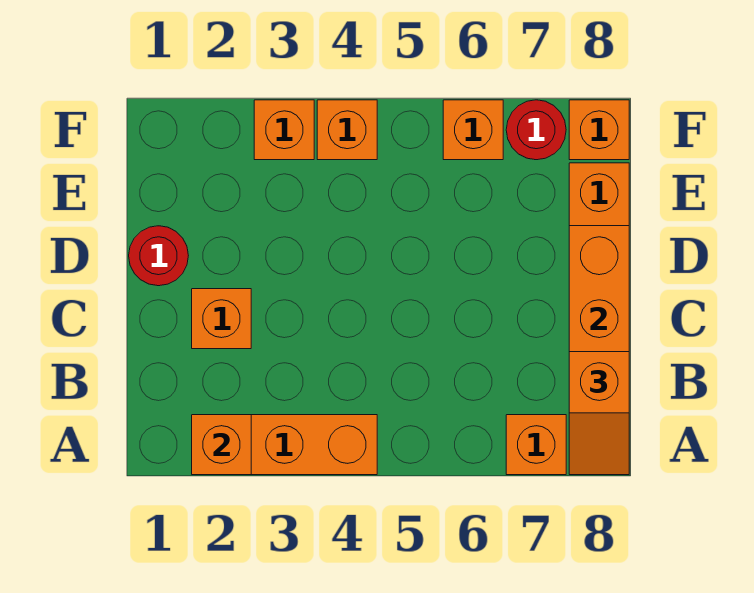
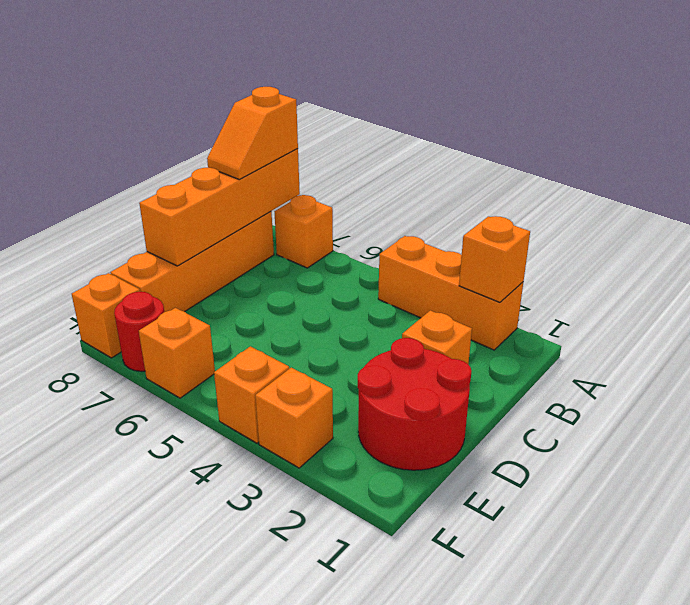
orange 1x2 slope [569,352,629,475] -> orange 1x2 slope turned to [207,87,298,179]
red 1x1 round brick [129,226,188,286] -> red 2x2 round brick [358,338,471,470]

